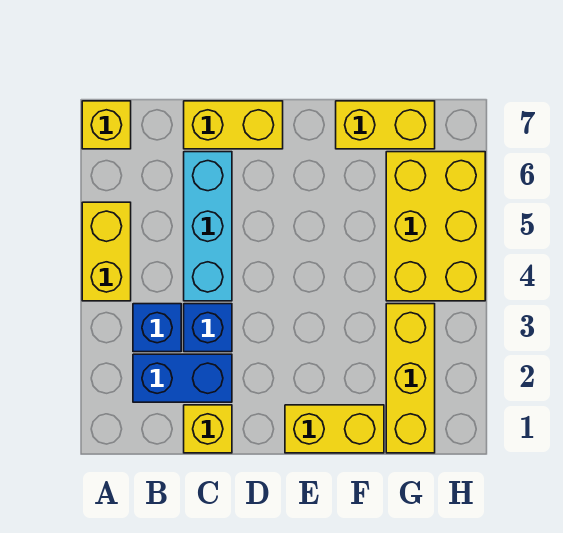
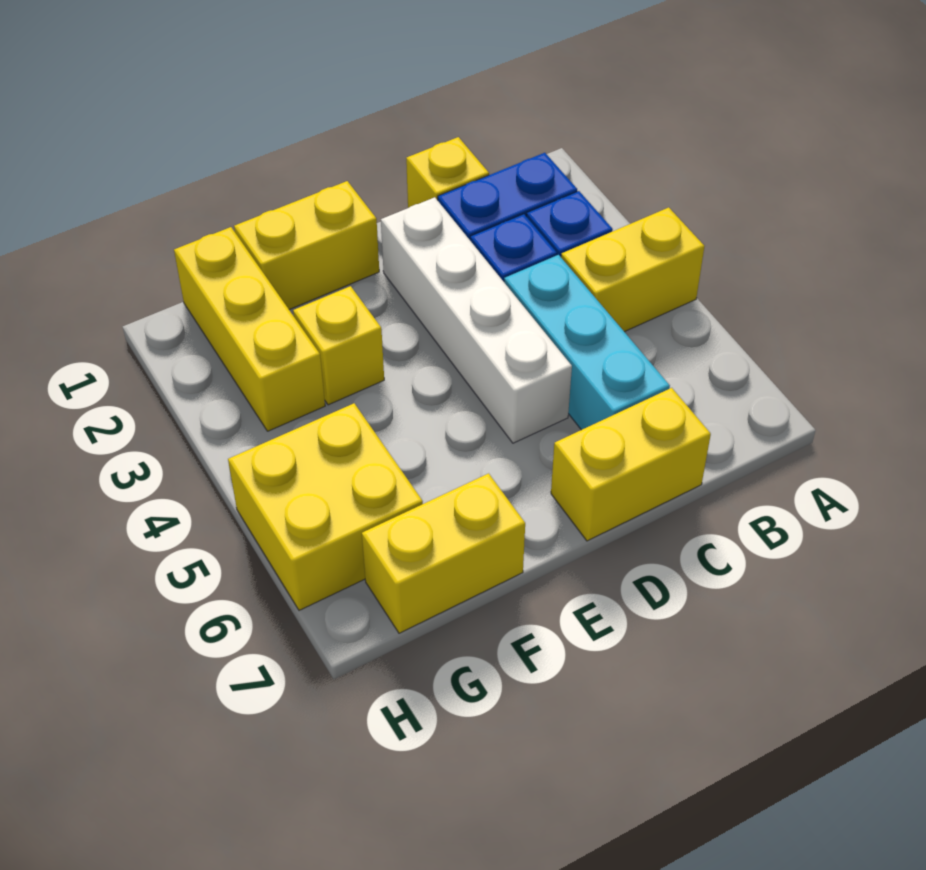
yellow 1x2 brick [82,202,131,301] -> yellow 1x2 brick turned to [561,207,704,332]
yellow 1x1 brick [82,101,131,149] -> yellow 1x1 brick moved to [293,286,384,405]
none -> white 1x4 brick [381,197,572,443]
yellow 2x3 brick [386,152,485,301] -> yellow 2x2 brick [228,403,423,610]

